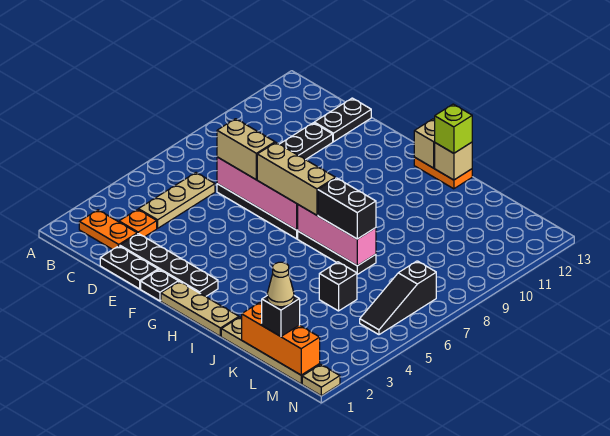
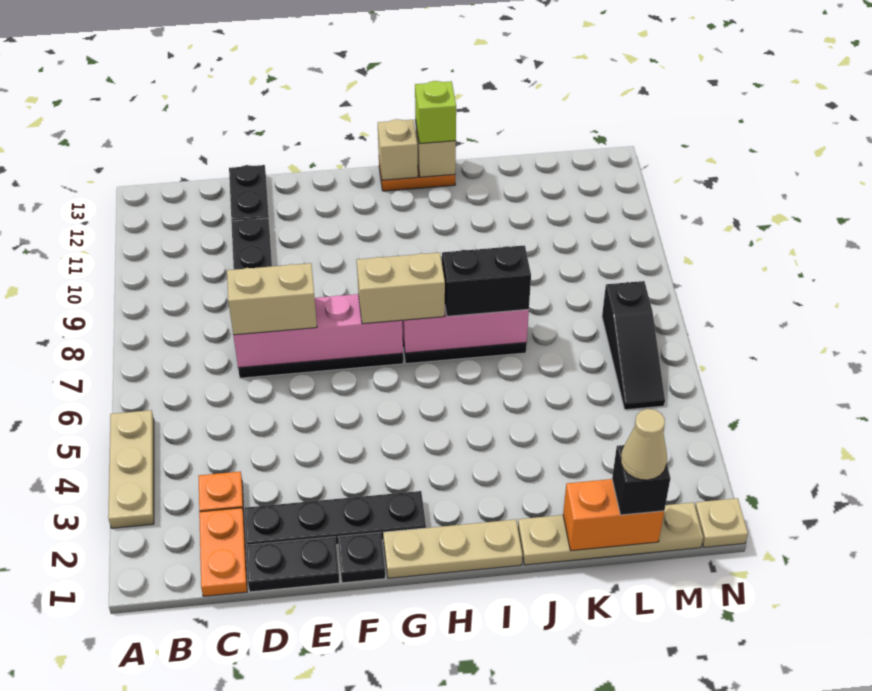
orange 1x2 plate [79,210,137,249] -> orange 1x2 plate turned to [199,508,247,596]
tan 1x3 plate [139,173,215,228] -> tan 1x3 plate moved to [108,410,154,528]
tan 1x3 brick [257,143,335,215] -> tan 1x2 brick [357,253,445,324]
orange 1x3 brick [242,302,320,375] -> orange 1x2 brick [563,479,664,551]
black 1x1 brick [319,262,357,311] -> none

